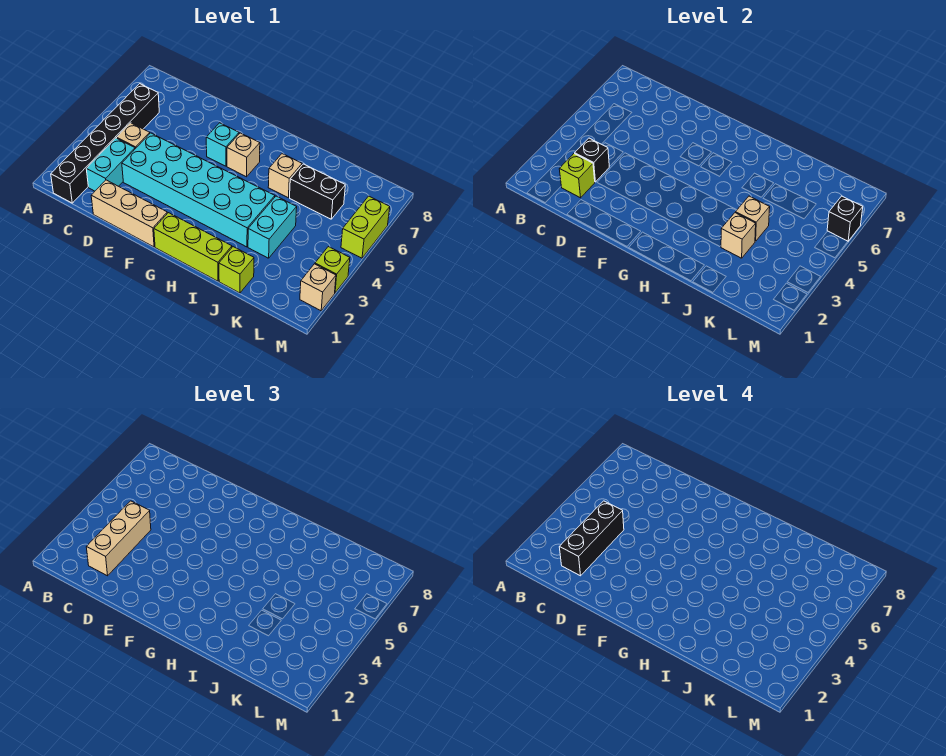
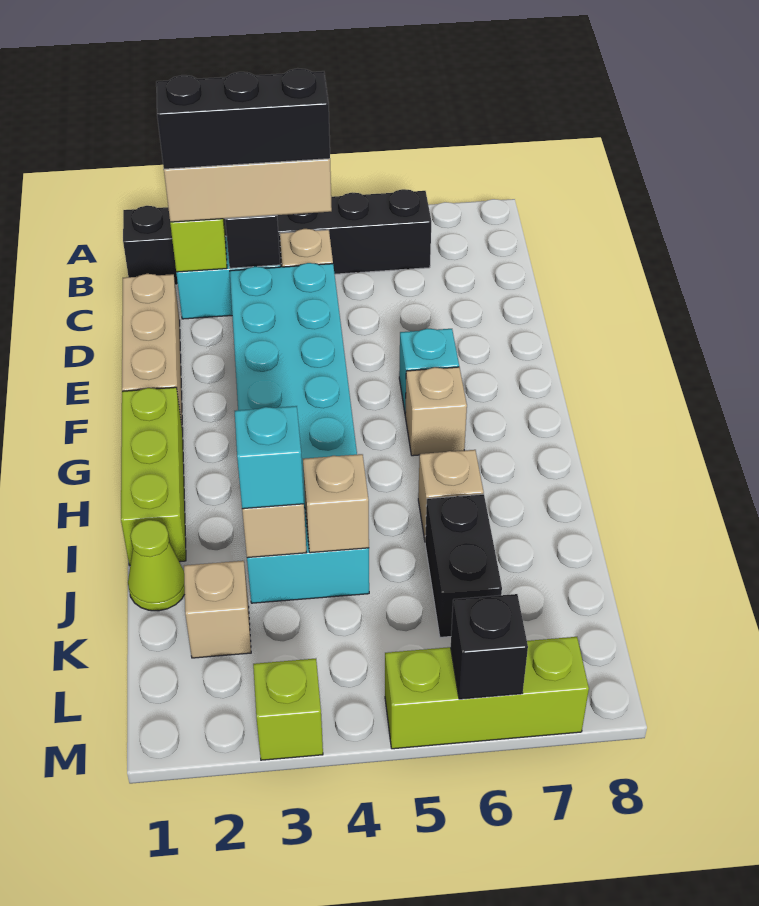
lime 1x1 brick [219,247,254,293] -> lime 1x1 cone [128,520,185,611]
none -> cyan 1x1 brick [235,406,304,509]
tan 1x1 brick [300,264,336,311] -> tan 1x1 brick moved to [184,561,251,658]
lime 1x2 brick [341,196,390,258] -> lime 1x3 brick [385,637,589,749]

